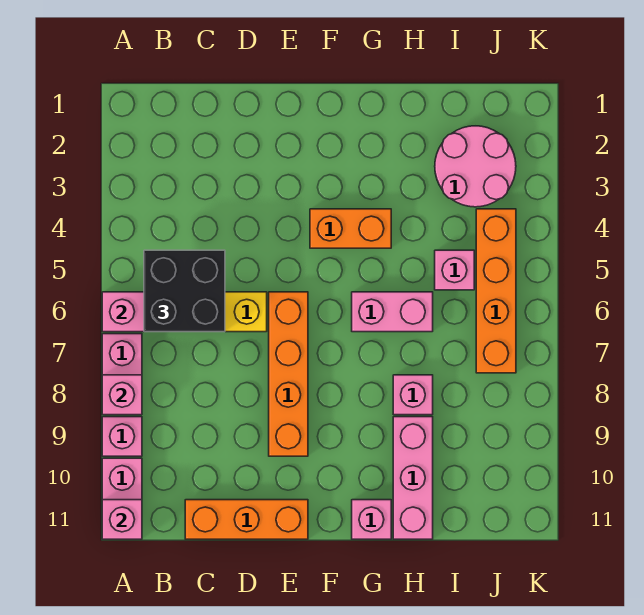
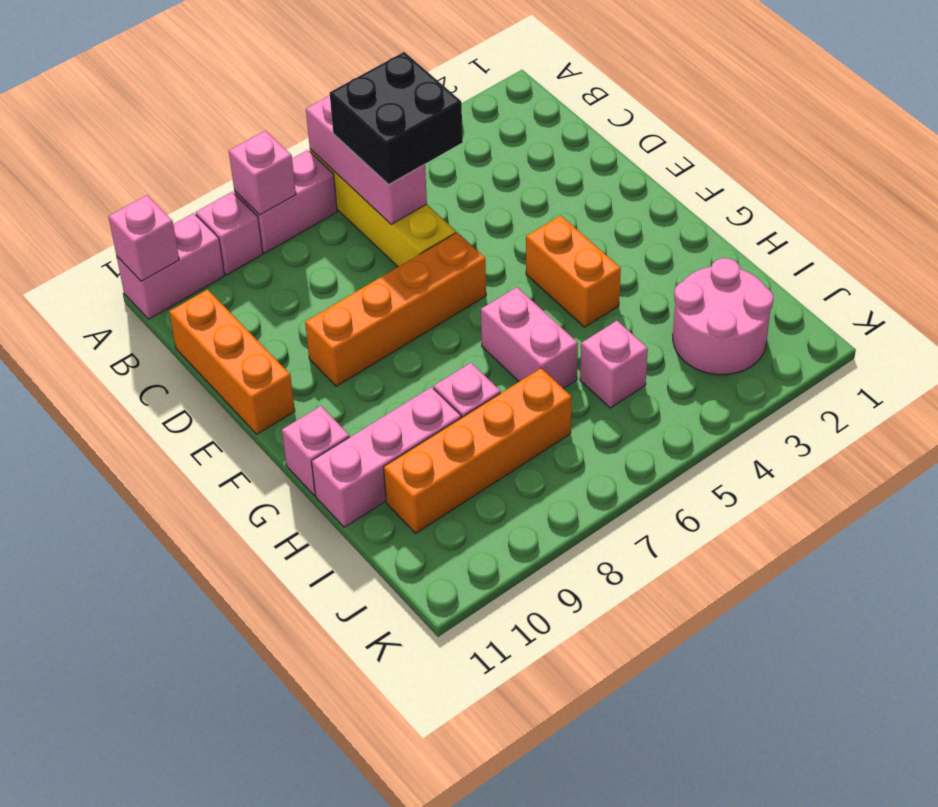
orange 1x4 brick [476,209,516,373] -> orange 1x4 brick moved to [384,368,572,533]

